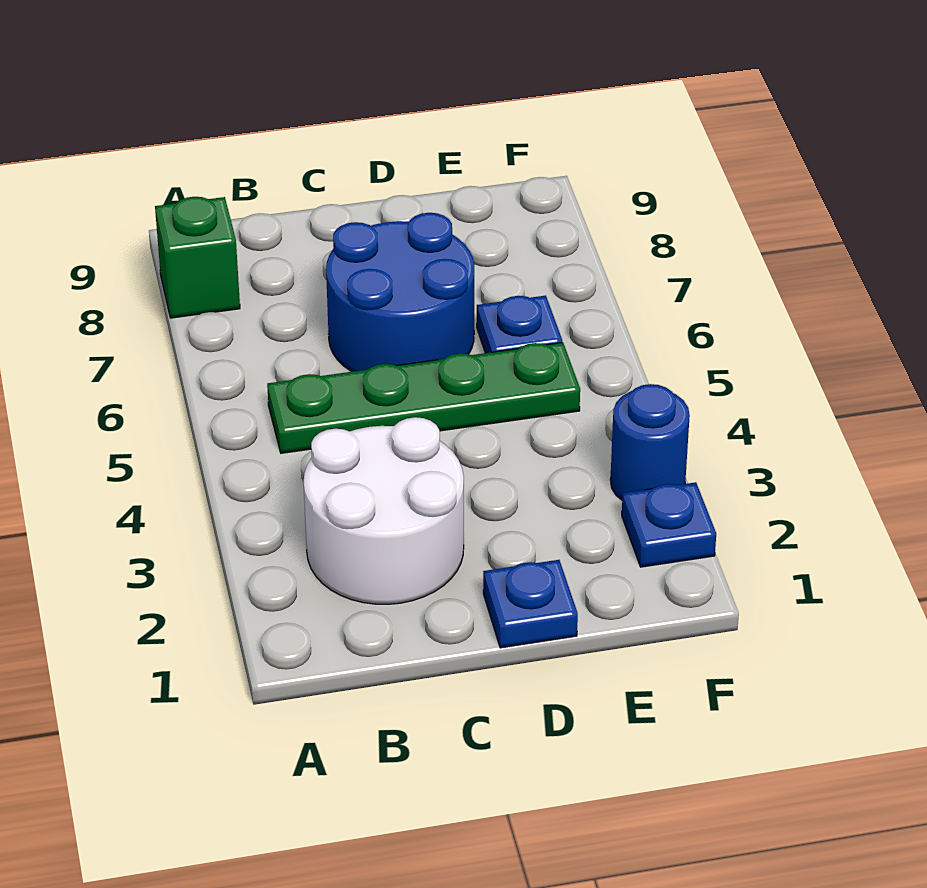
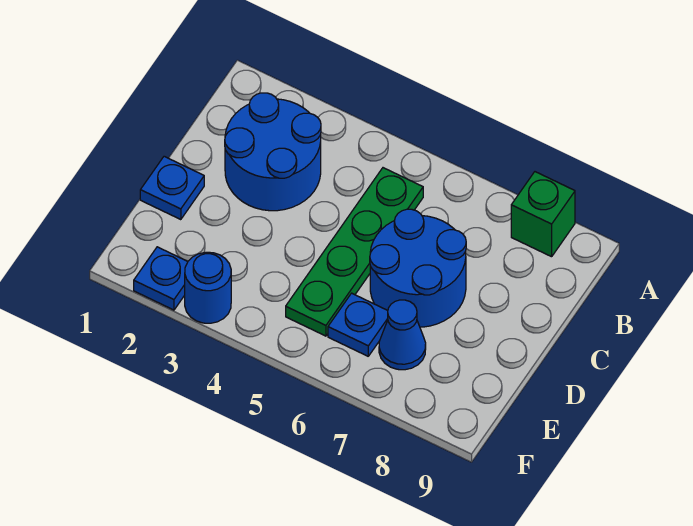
white 2x2 round brick [304,417,464,604] -> blue 2x2 round brick [225,93,321,211]
none -> blue 1x1 cone [379,300,426,370]

